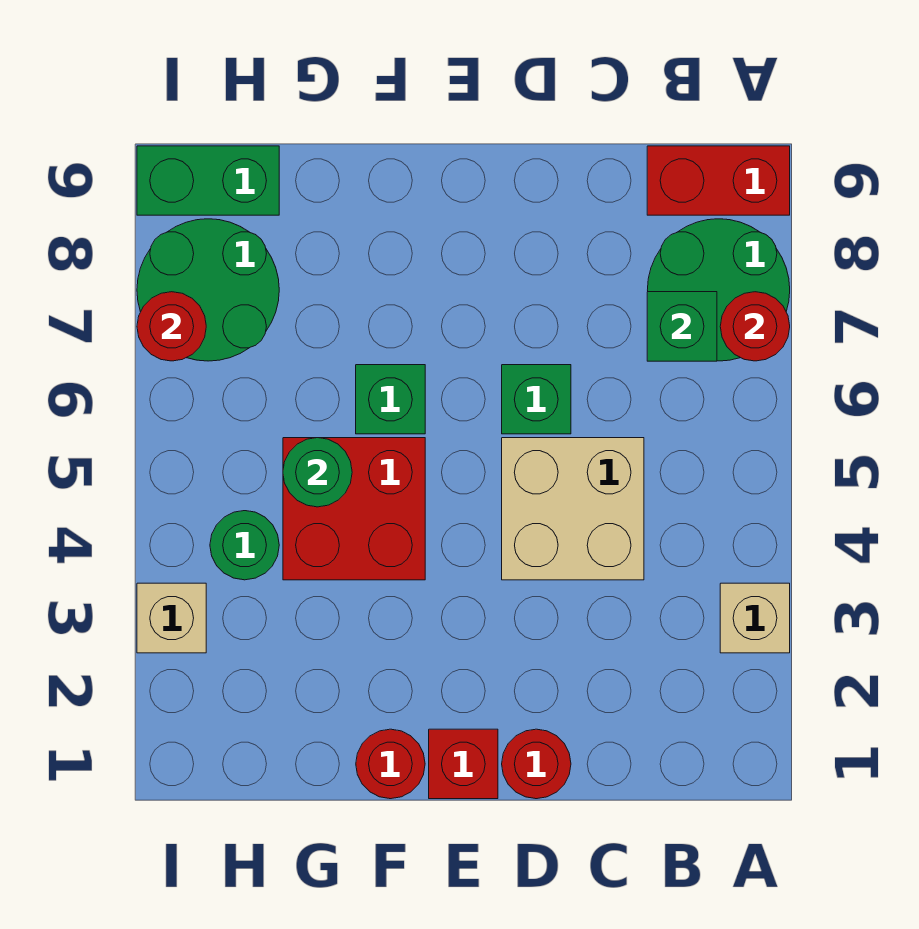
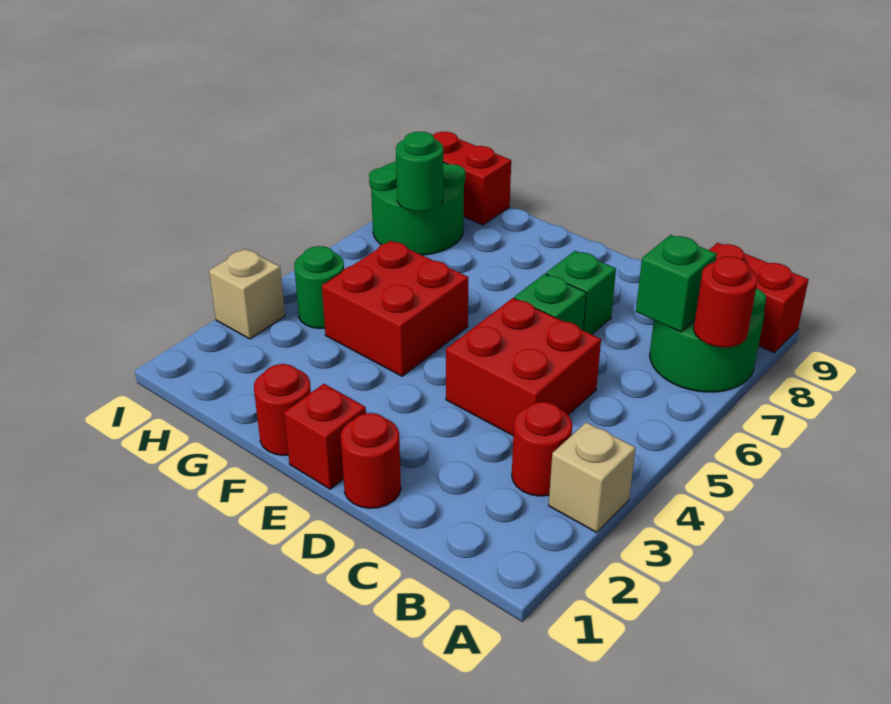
tan 2x2 brick [502,438,644,580] -> red 2x2 brick [446,298,601,435]
green 1x1 brick [356,365,425,434] -> green 1x1 brick moved to [546,251,616,334]
green 1x1 round brick [283,438,352,507] -> green 1x1 round brick moved to [396,132,443,212]
green 1x2 brick [137,146,279,215] -> red 1x2 brick [433,132,511,225]
red 1x1 round brick [137,292,206,361] -> red 1x1 round brick moved to [512,402,572,496]

